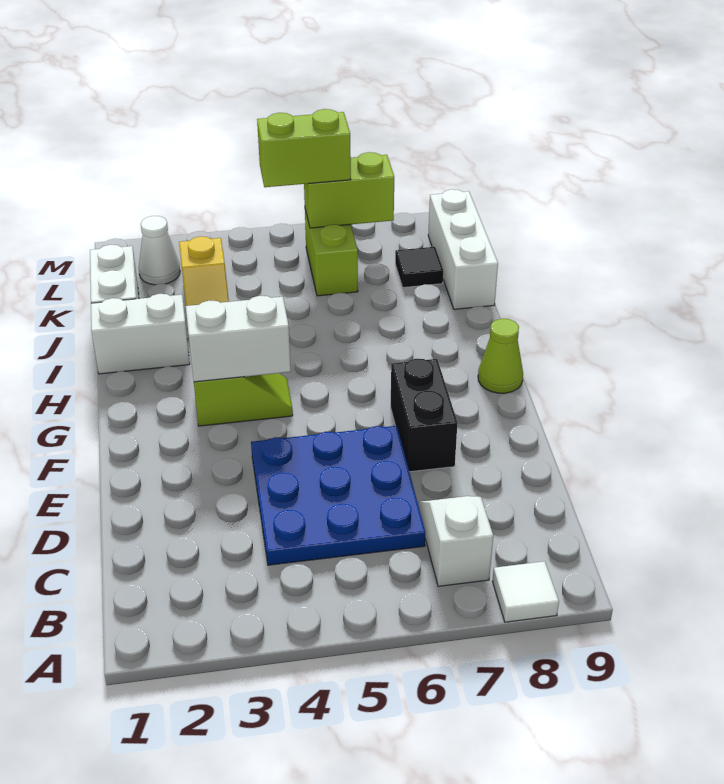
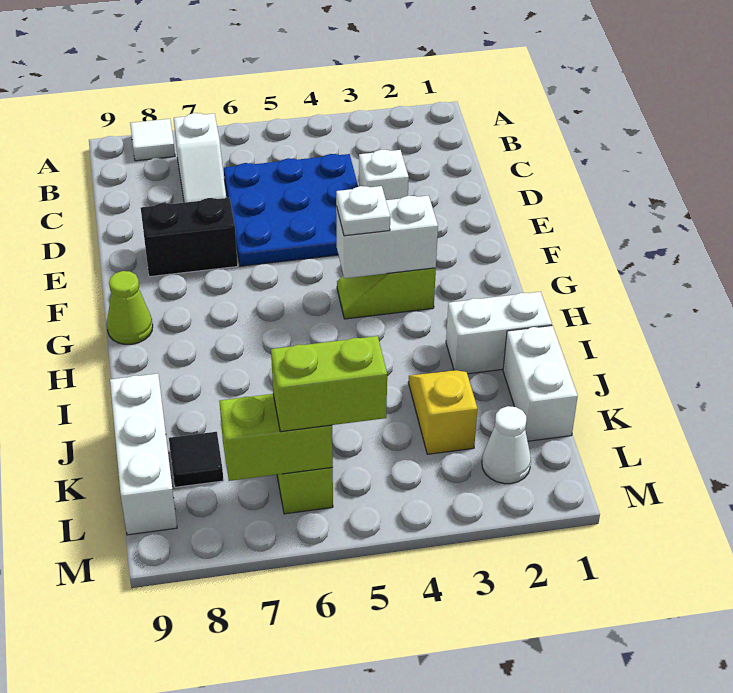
none -> white 1x1 brick [359,150,409,200]
black 1x2 brick [391,359,458,472] -> black 1x2 brick turned to [141,198,238,277]
none -> white 1x1 plate [336,186,390,236]

